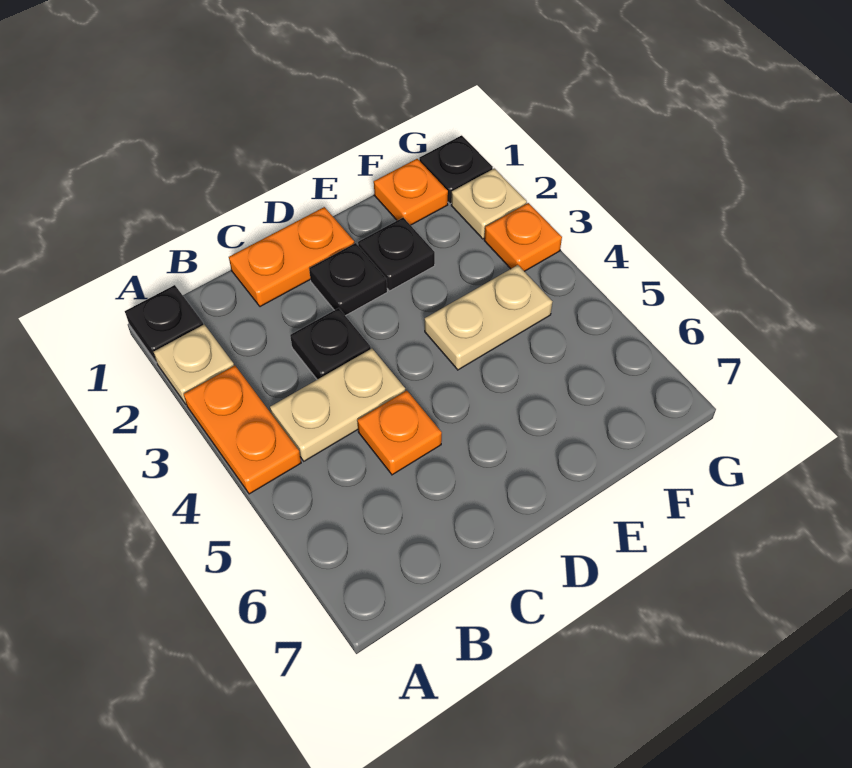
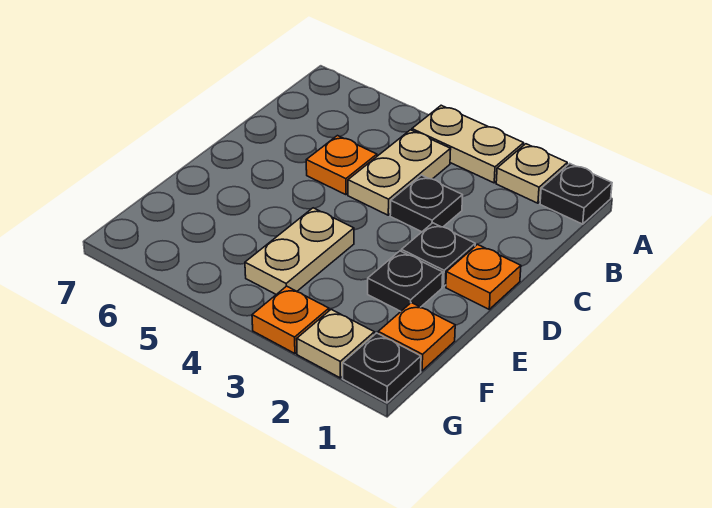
orange 1x2 plate [184,366,301,494] -> tan 1x2 plate [412,105,524,183]
orange 1x2 plate [229,207,354,307] -> orange 1x1 plate [446,244,521,309]

